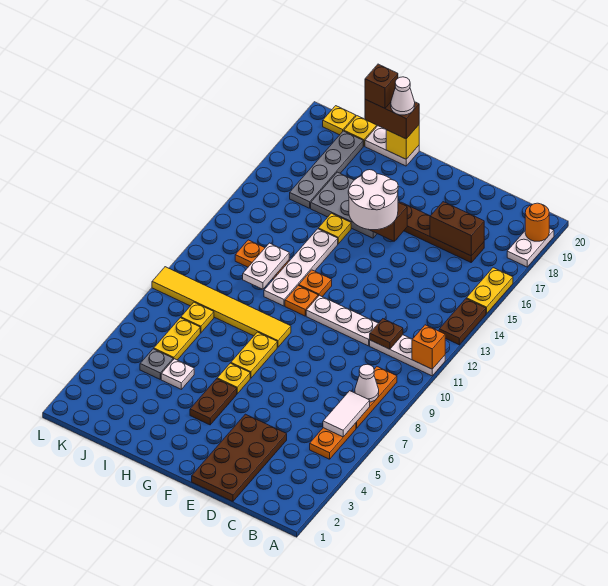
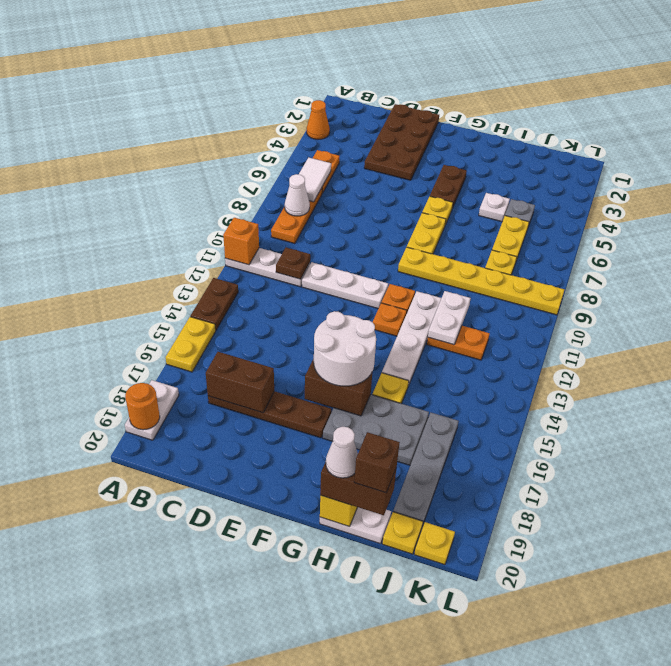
none -> orange 1x1 cone [307,100,330,140]
yellow 1x6 tile [152,267,291,347] -> yellow 1x6 plate [398,247,564,315]

